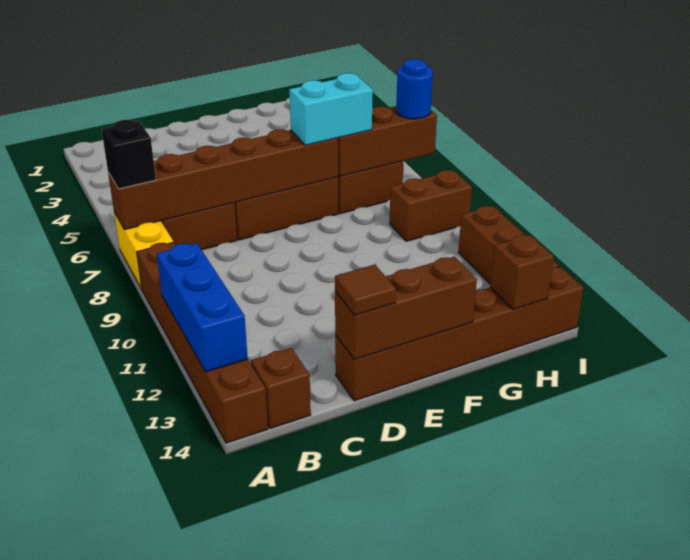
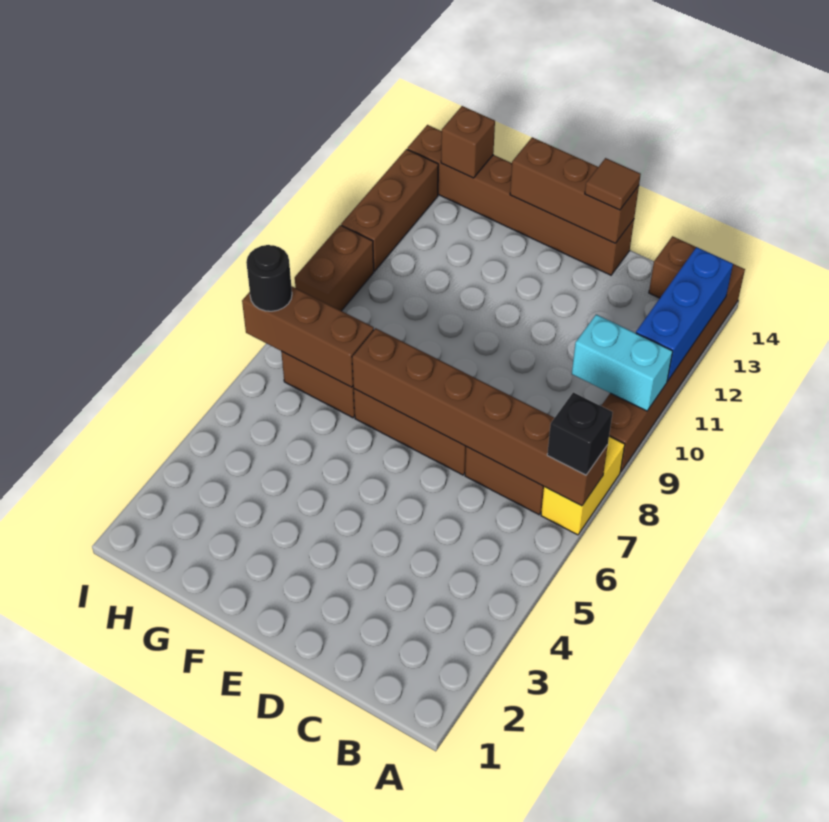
cyan 1x2 brick [289,73,373,145] -> cyan 1x2 brick moved to [572,314,673,411]
brown 1x2 brick [390,170,472,241] -> brown 1x2 brick turned to [295,225,374,311]
blue 1x1 round brick [396,59,433,119] -> black 1x1 round brick [246,245,292,311]

